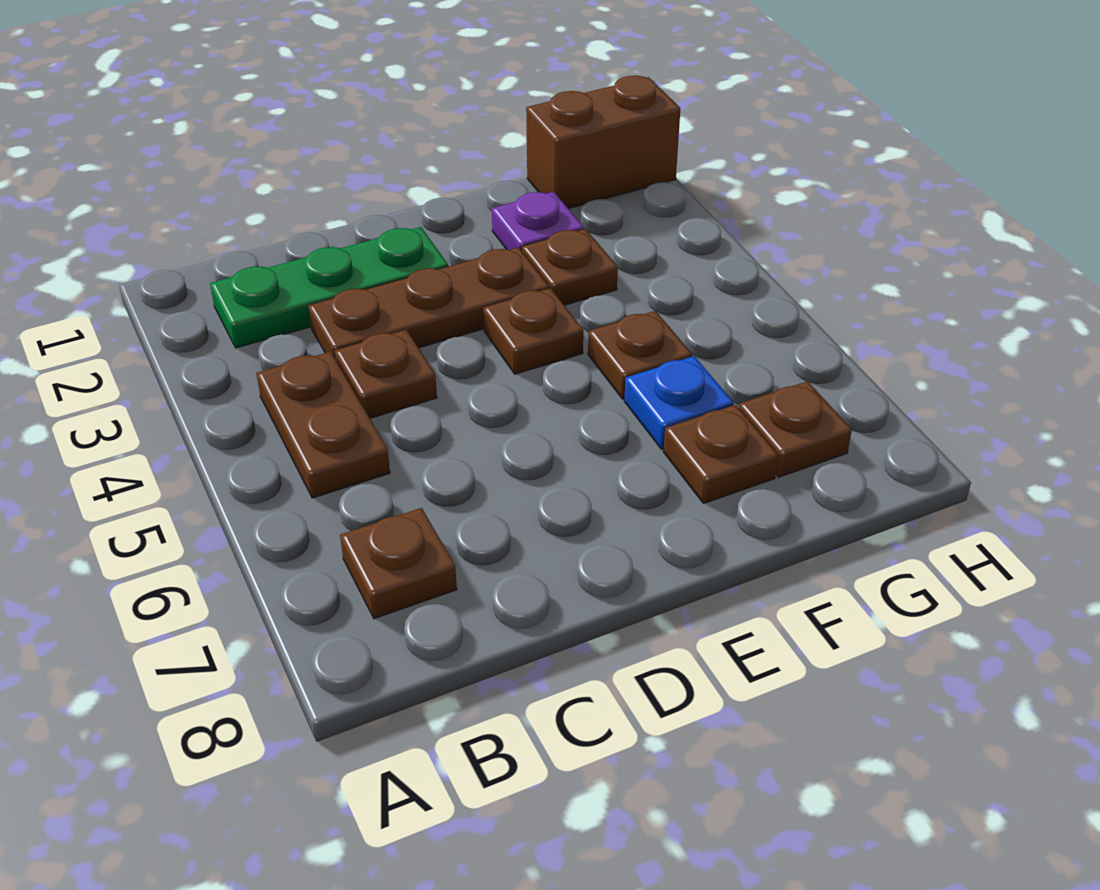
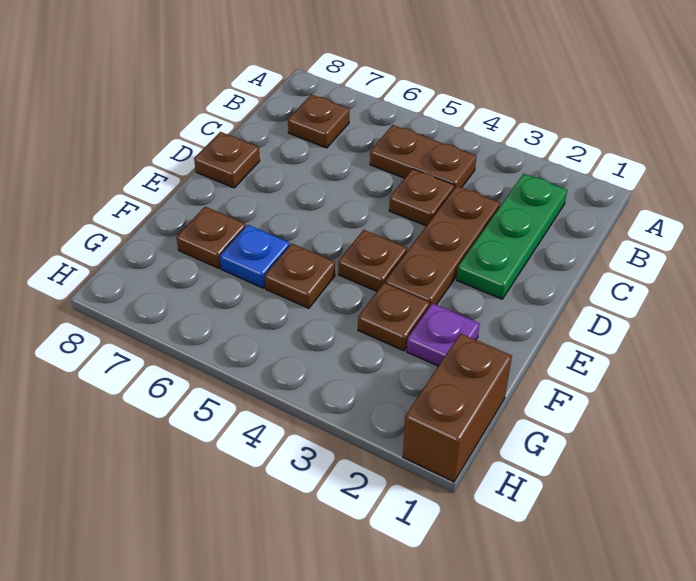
brown 1x1 plate [739,381,852,477] -> brown 1x1 plate moved to [194,132,260,188]

